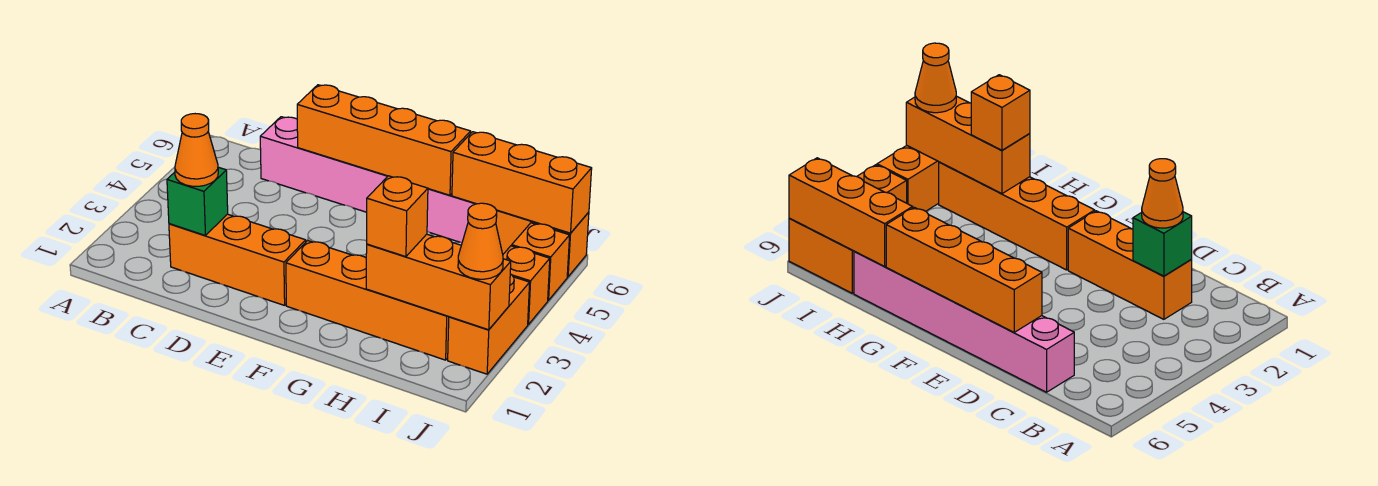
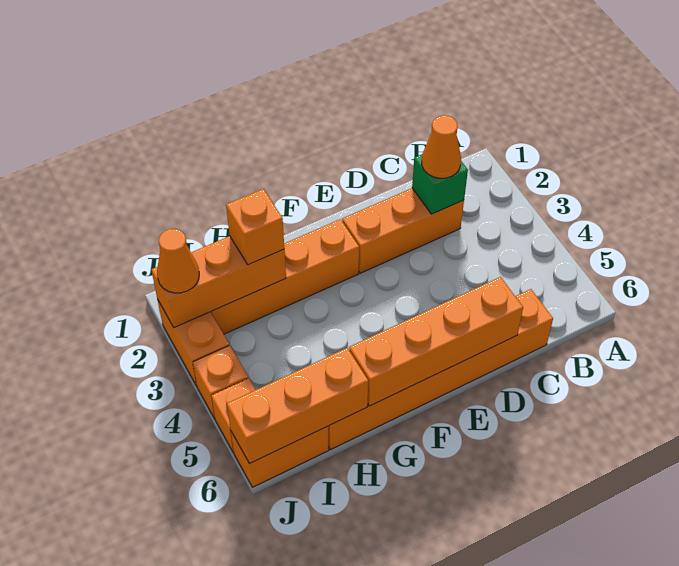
pink 1x6 brick [260,117,476,243] -> orange 1x6 brick [328,289,553,450]

